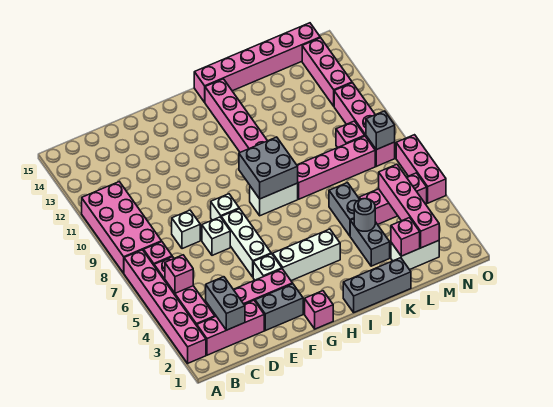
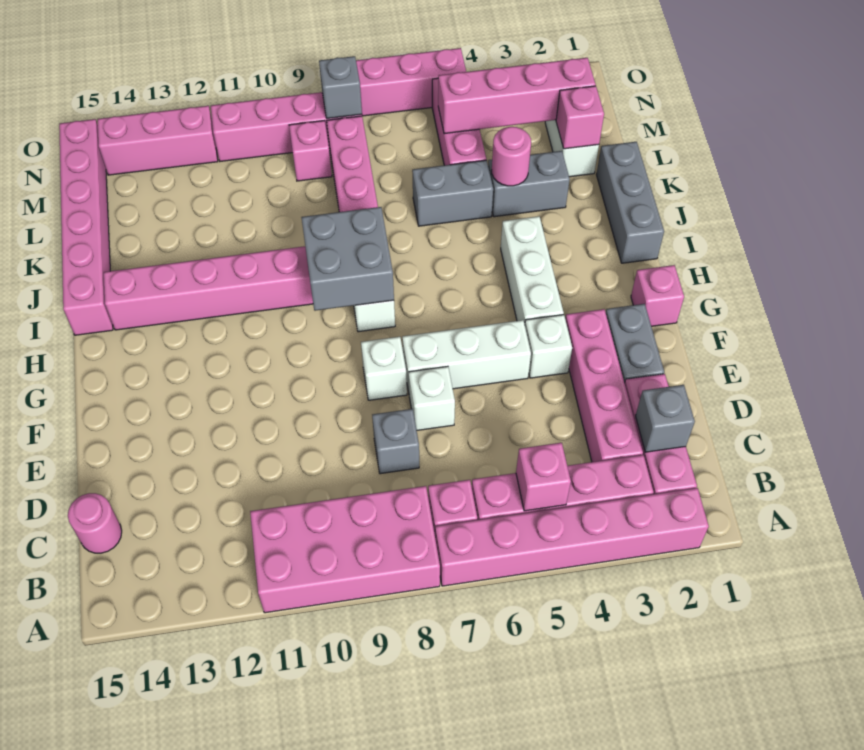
grey 1x2 brick [206,277,245,330] -> grey 1x1 brick [636,385,695,452]
none -> pink 1x1 round brick [68,493,122,553]
white 1x1 brick [172,210,200,249] -> grey 1x1 brick [372,409,419,474]
grey 1x1 round brick [354,199,375,231] -> pink 1x1 round brick [492,127,531,186]

